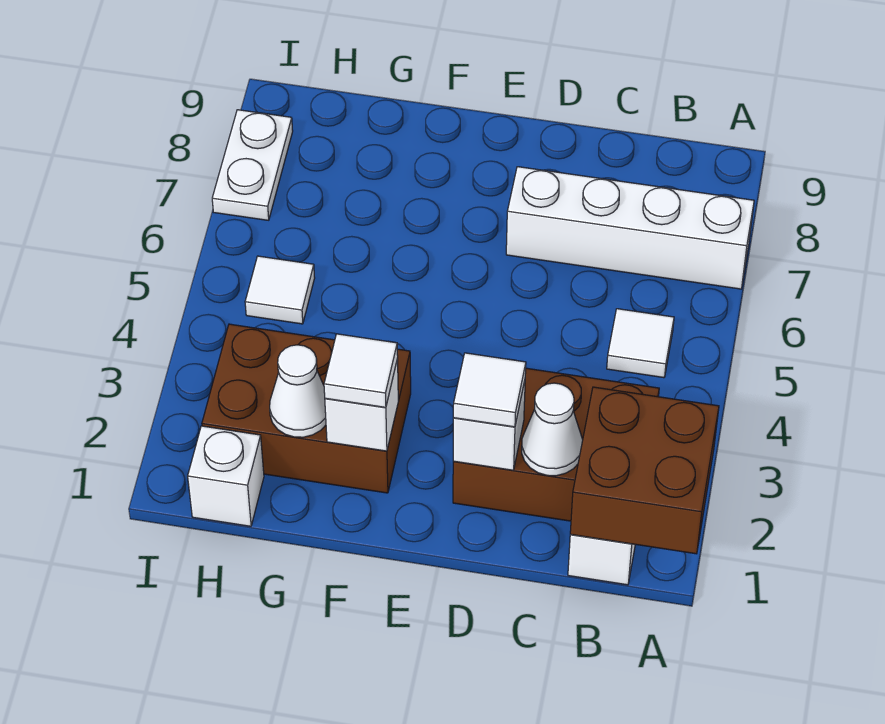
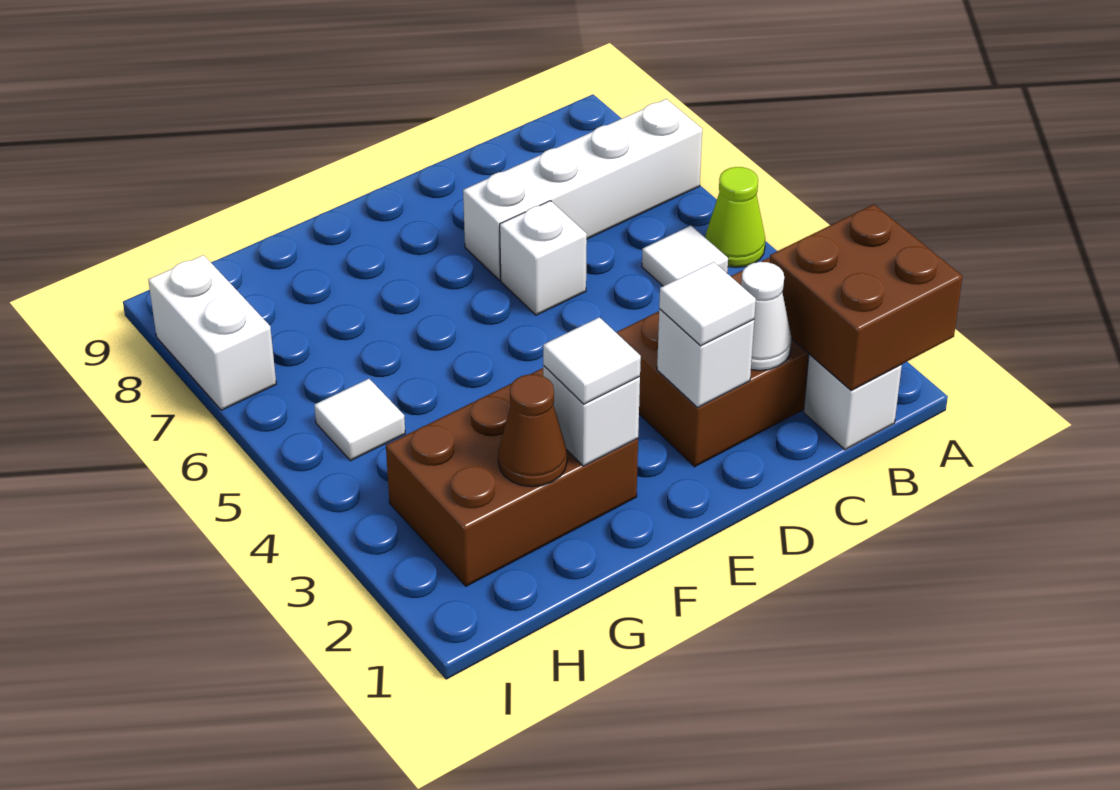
none -> lime 1x1 cone [705,167,765,267]
white 1x1 cone [270,345,326,437] -> brown 1x1 cone [498,374,567,487]
white 1x1 brick [188,426,264,526] -> white 1x1 brick moved to [500,201,587,315]
white 1x2 plate [212,110,293,220] -> white 1x2 brick [148,255,276,410]

